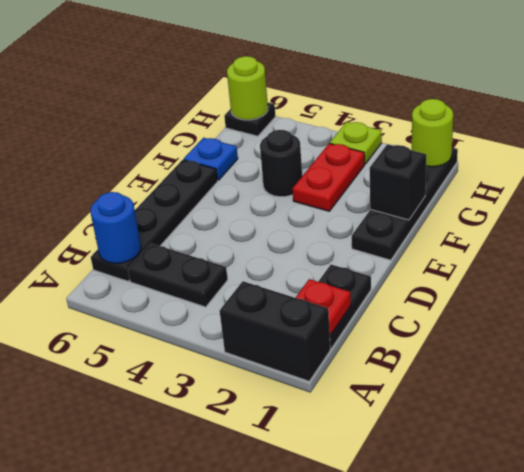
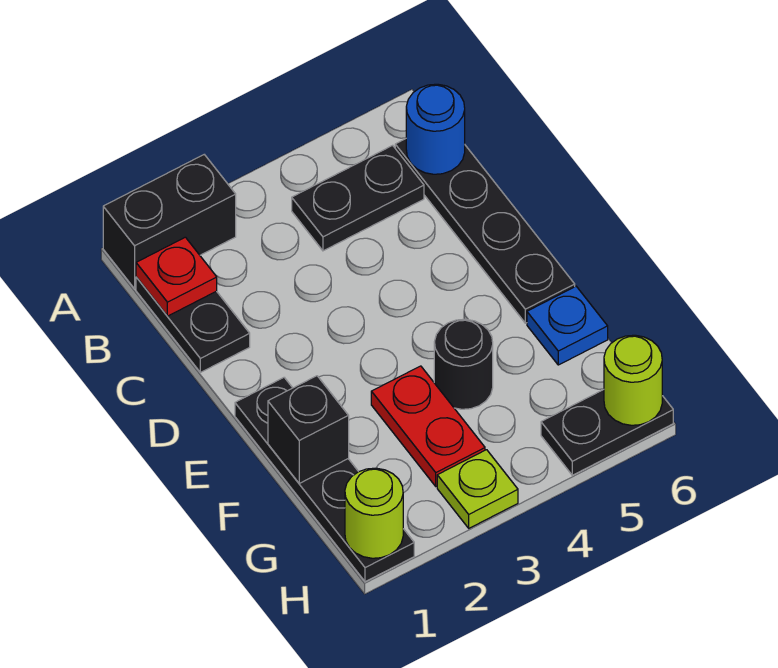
black 1x1 plate [224,103,276,136] -> black 1x2 plate [541,390,673,475]

